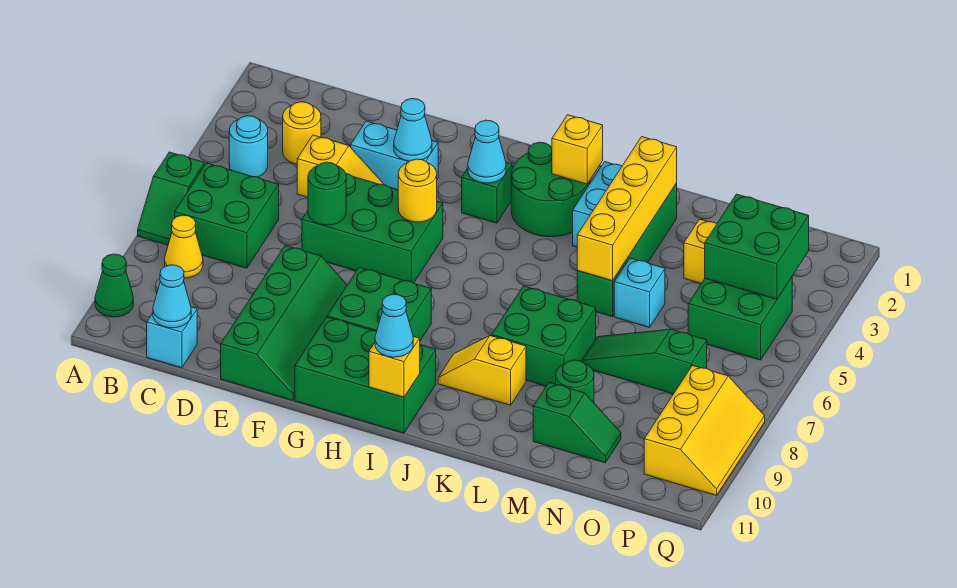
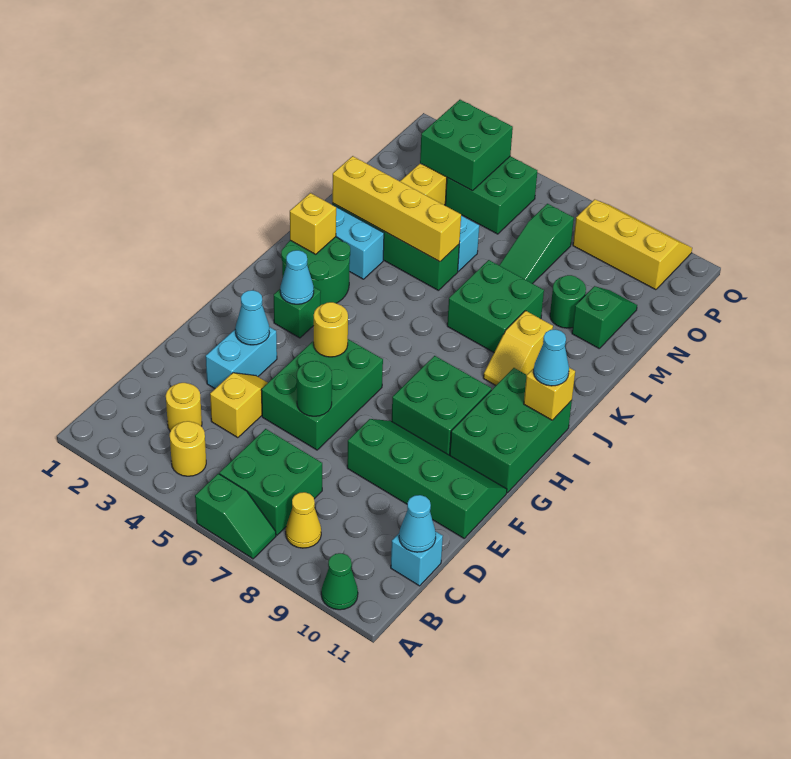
cyan 1x1 round brick [229,116,268,177] -> yellow 1x1 round brick [170,421,206,476]

